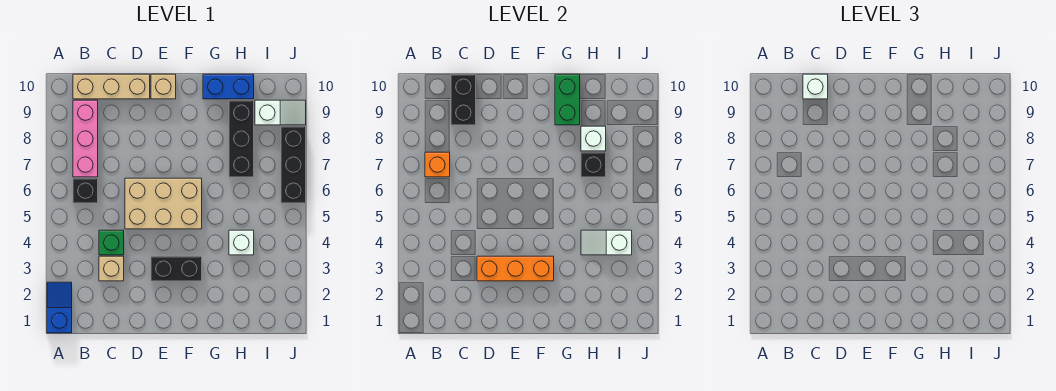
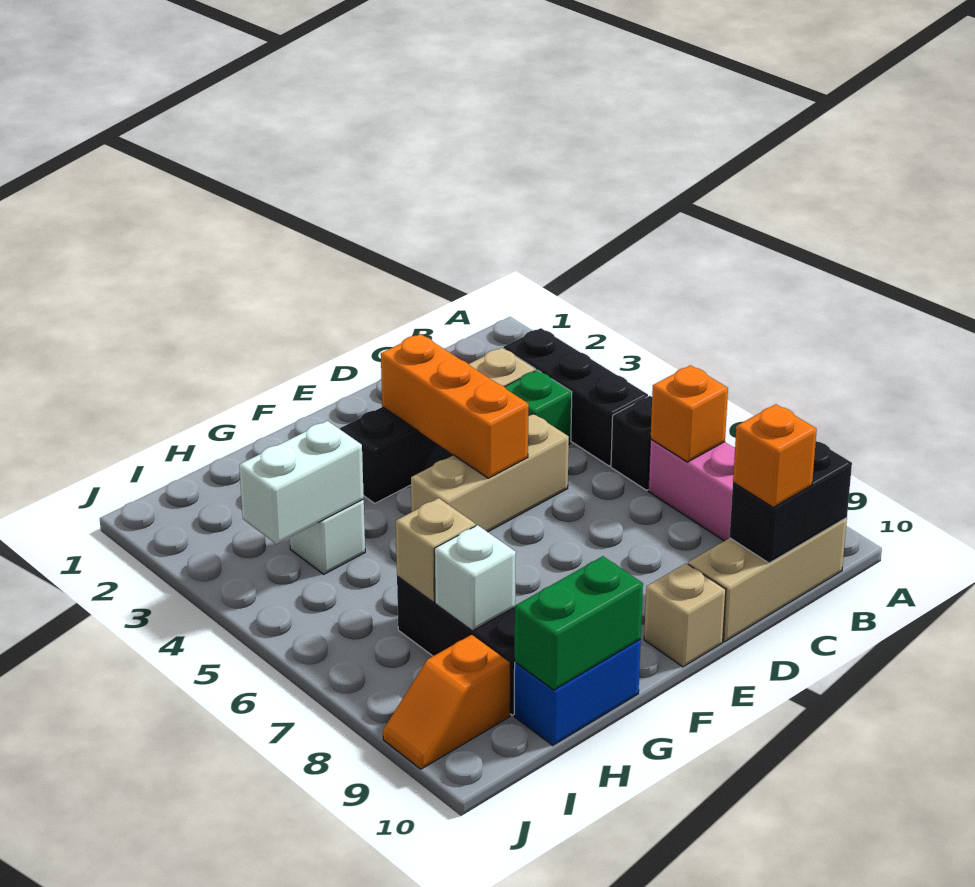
blue 1x2 slope [47,282,72,333] -> none
black 1x2 brick [451,74,476,125] -> black 1x2 brick turned to [730,441,852,563]
white 1x1 brick [803,74,828,99] -> orange 1x1 brick [733,404,817,507]
orange 1x3 brick [477,256,554,281] -> orange 1x3 brick turned to [381,334,529,478]
tan 2x3 brick [125,178,202,229] -> tan 1x3 brick [411,414,569,532]
green 1x2 brick [555,74,580,125] -> green 1x2 brick turned to [515,556,643,690]
white 1x2 slope [581,230,632,255] -> white 1x2 brick [239,421,364,544]
black 1x1 brick [581,152,606,177] -> tan 1x1 brick [396,498,476,602]
white 1x2 slope [255,100,306,125] -> orange 1x2 slope [383,634,510,769]
black 1x3 brick [281,126,306,203] -> black 1x3 brick moved to [504,328,648,466]

